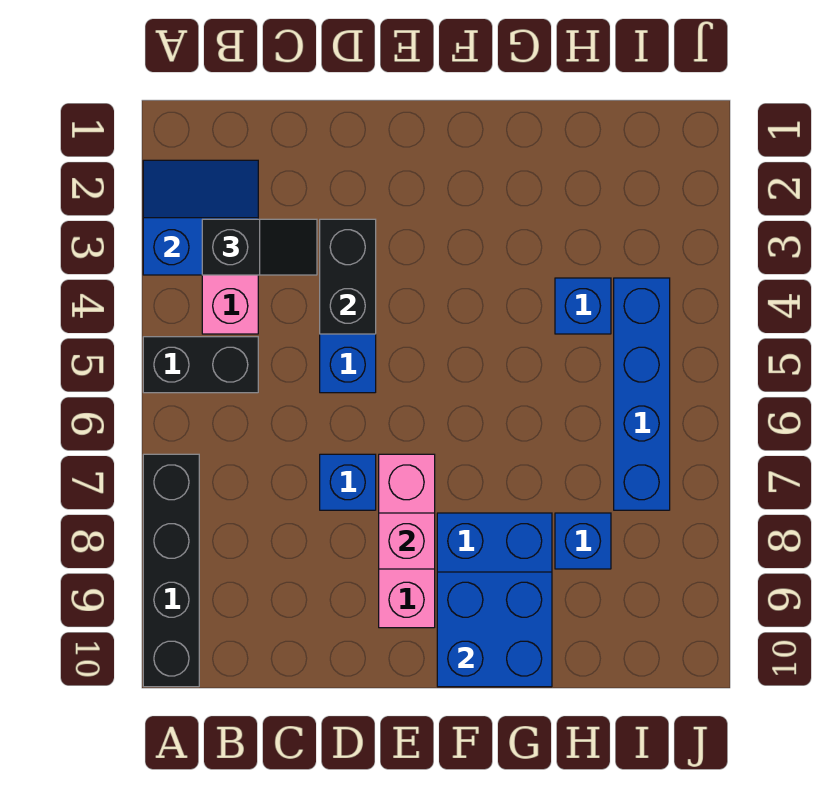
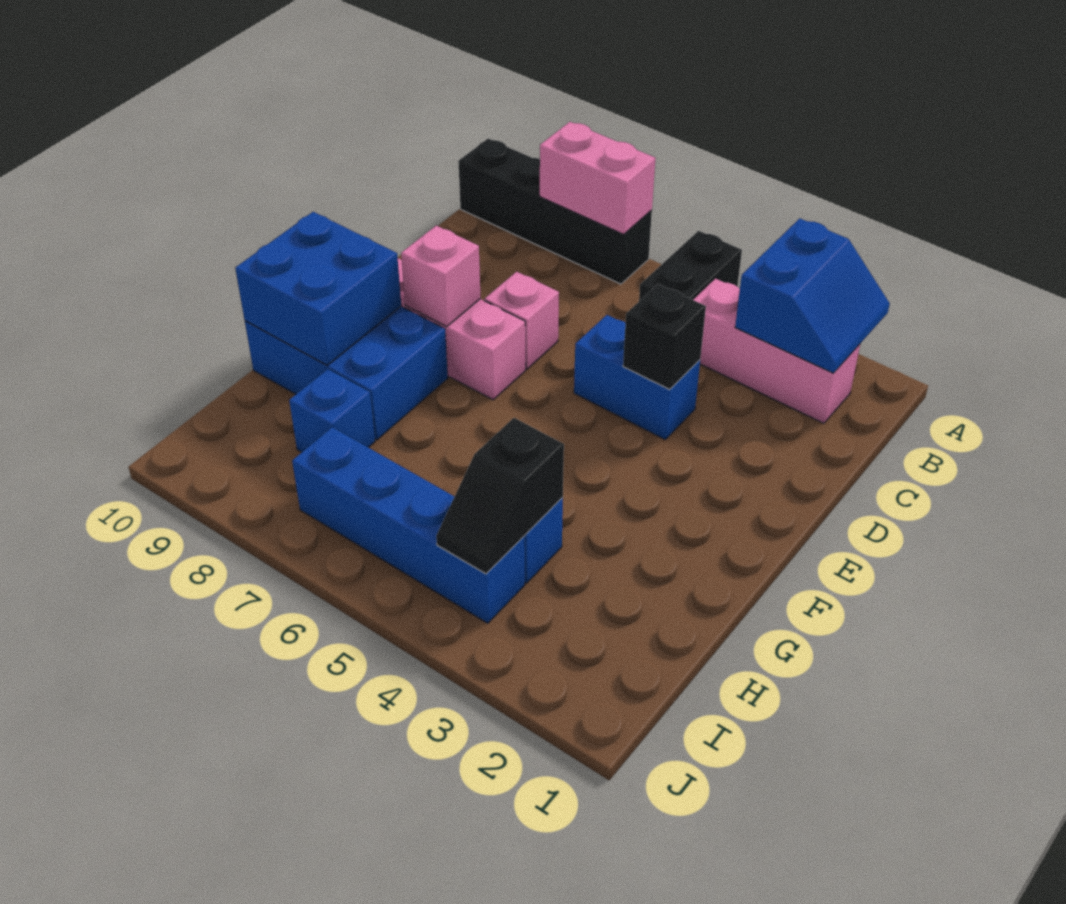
none -> pink 1x2 brick [540,122,655,234]
black 1x2 slope [202,219,317,275] -> black 1x2 slope moved to [436,418,564,574]
black 1x2 brick [320,219,376,334] -> black 1x1 brick [623,284,706,390]
blue 1x1 brick [320,454,376,510] -> pink 1x1 brick [484,272,559,369]

